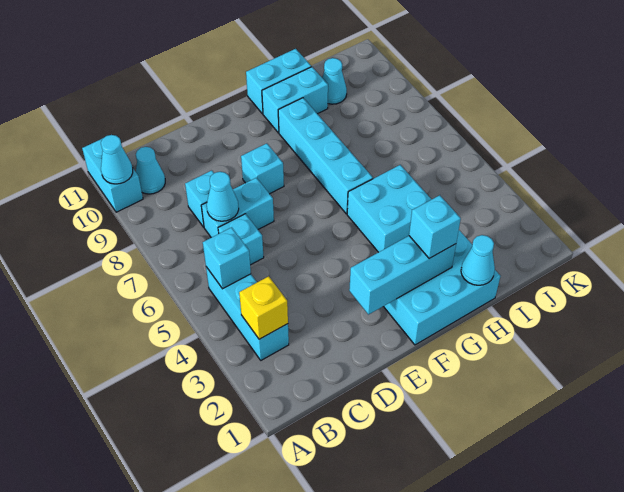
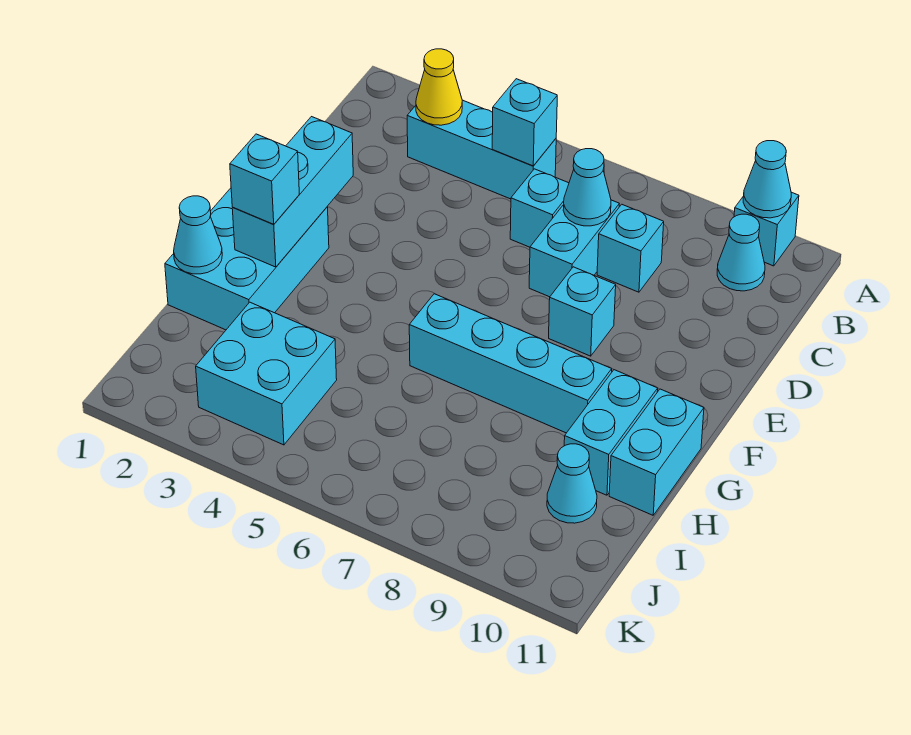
cyan 1x2 brick [82,139,143,212] -> cyan 1x1 brick [734,192,799,266]
yellow 1x1 brick [239,276,288,339] -> yellow 1x1 cone [416,49,462,125]
cyan 2x2 brick [347,165,431,252] -> cyan 2x2 brick moved to [196,302,337,445]

